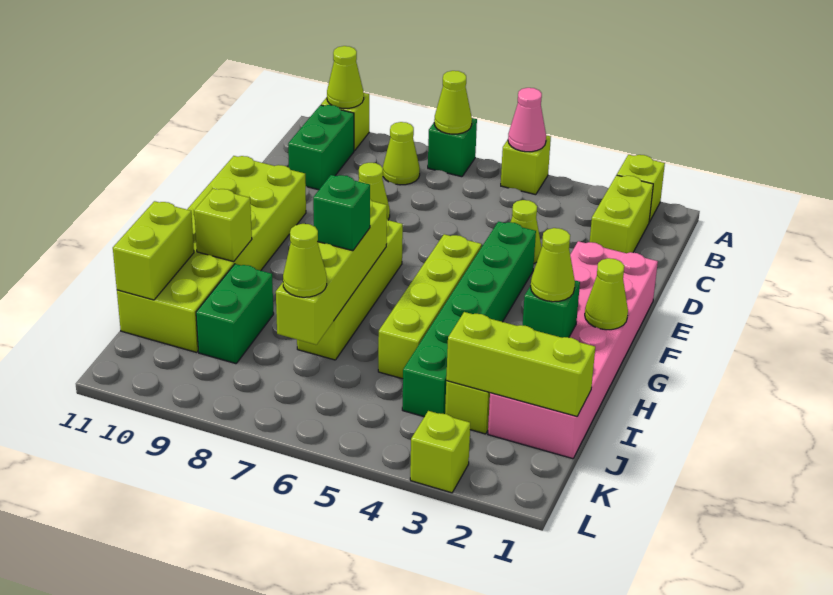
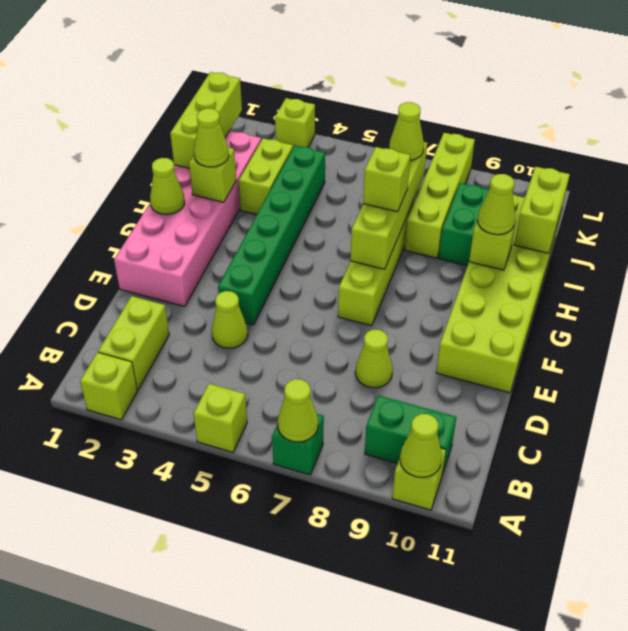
pink 1x1 cone [508,88,546,152] -> none
lime 1x1 cone [383,122,420,185] -> lime 1x1 cone moved to [478,174,515,235]
green 1x2 brick [288,105,354,190] -> green 1x2 brick turned to [365,395,456,475]
lime 1x4 brick [378,234,482,379] -> lime 1x4 brick moved to [405,133,475,258]
green 1x1 brick [523,281,580,338] -> lime 1x1 brick [189,148,236,202]
green 1x1 brick [313,175,370,251] -> lime 1x1 brick [363,147,410,212]
lime 1x3 brick [446,312,595,416] -> lime 1x3 brick turned to [170,72,242,168]

